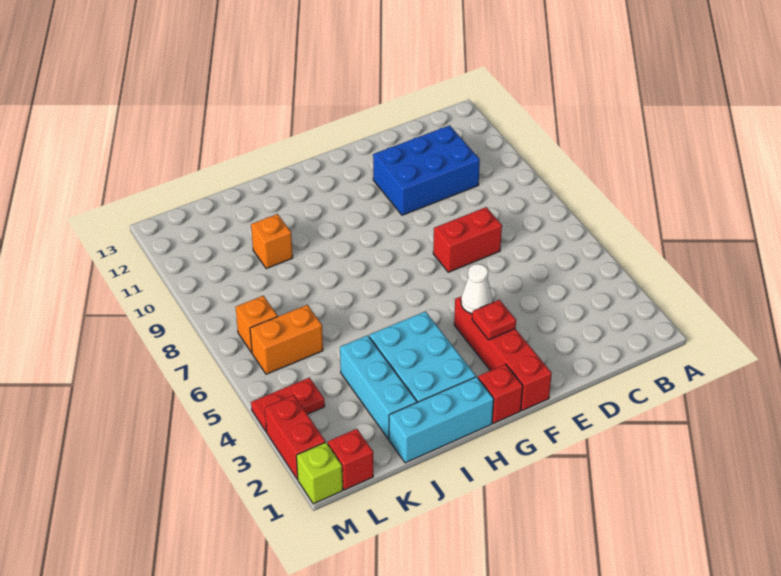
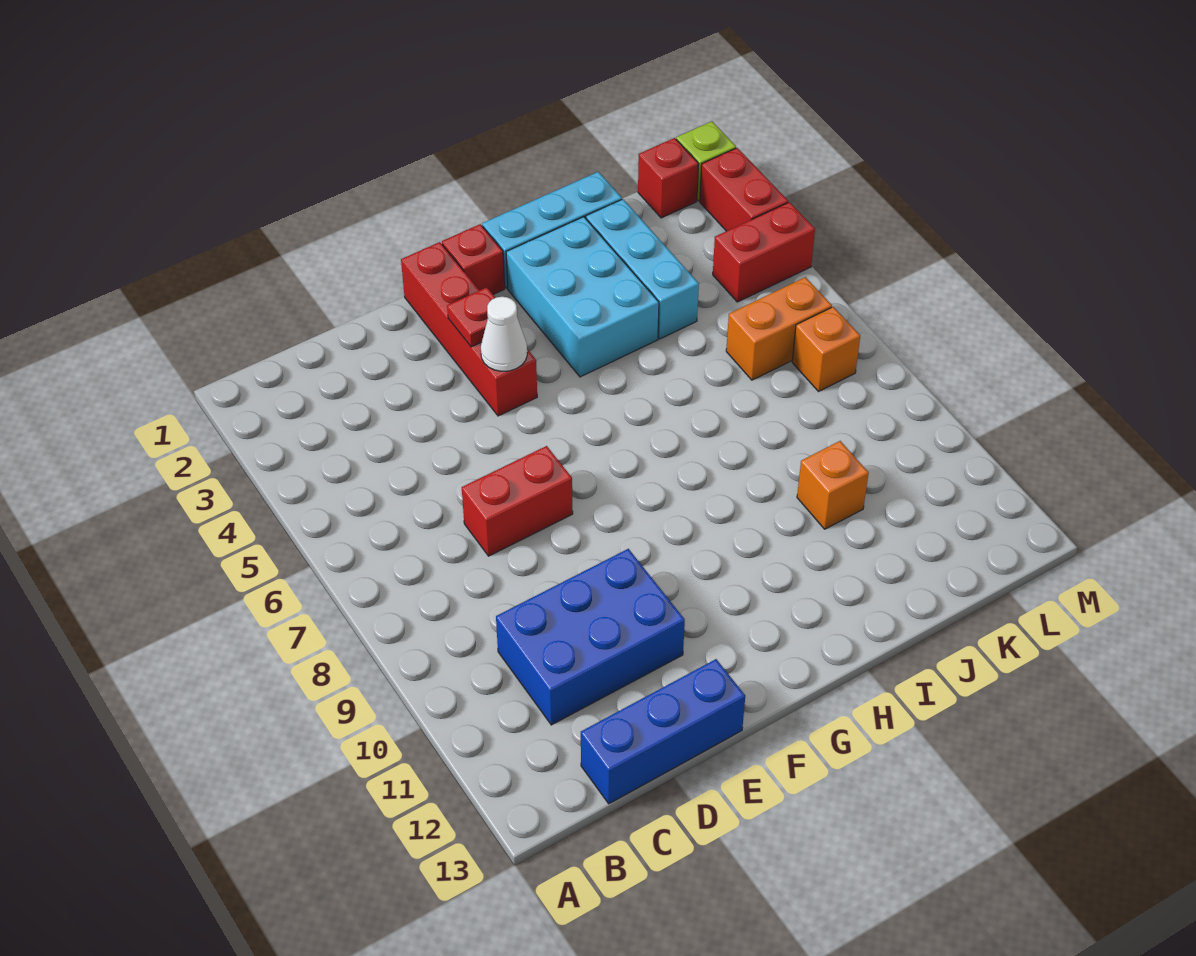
none -> blue 1x3 brick [581,659,745,804]
red 1x2 plate [251,378,325,432] -> red 1x2 brick [713,202,815,302]

